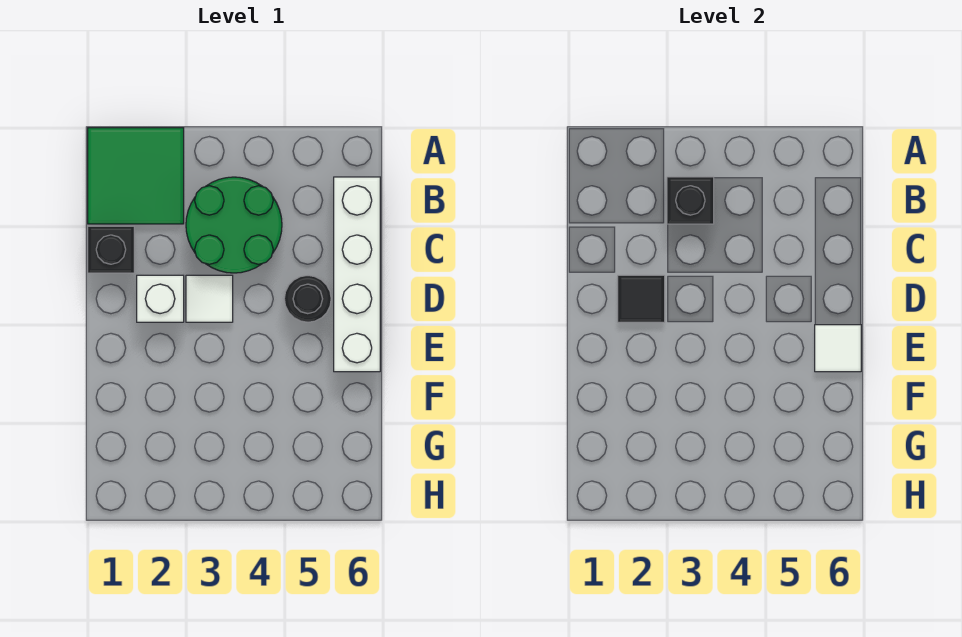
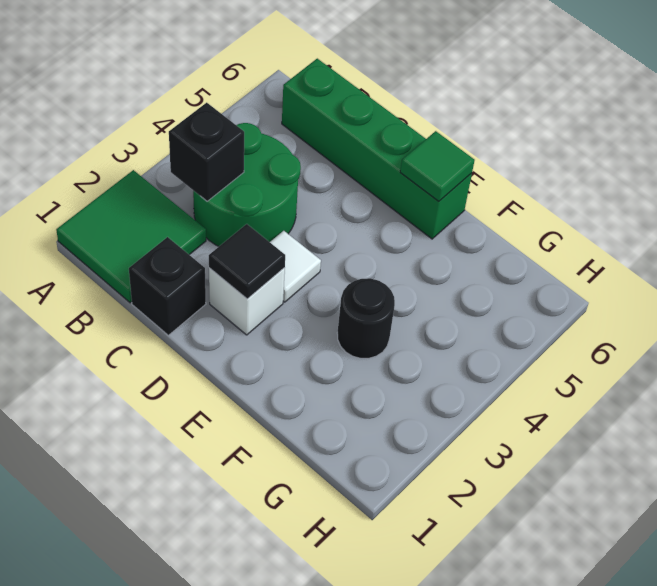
white 1x4 brick [334,177,380,372] -> green 1x4 brick [282,59,472,239]
black 1x1 round brick [284,276,331,322] -> black 1x1 round brick moved to [337,278,395,358]
white 1x1 tile [815,325,861,372] -> green 1x1 tile [400,131,475,201]

